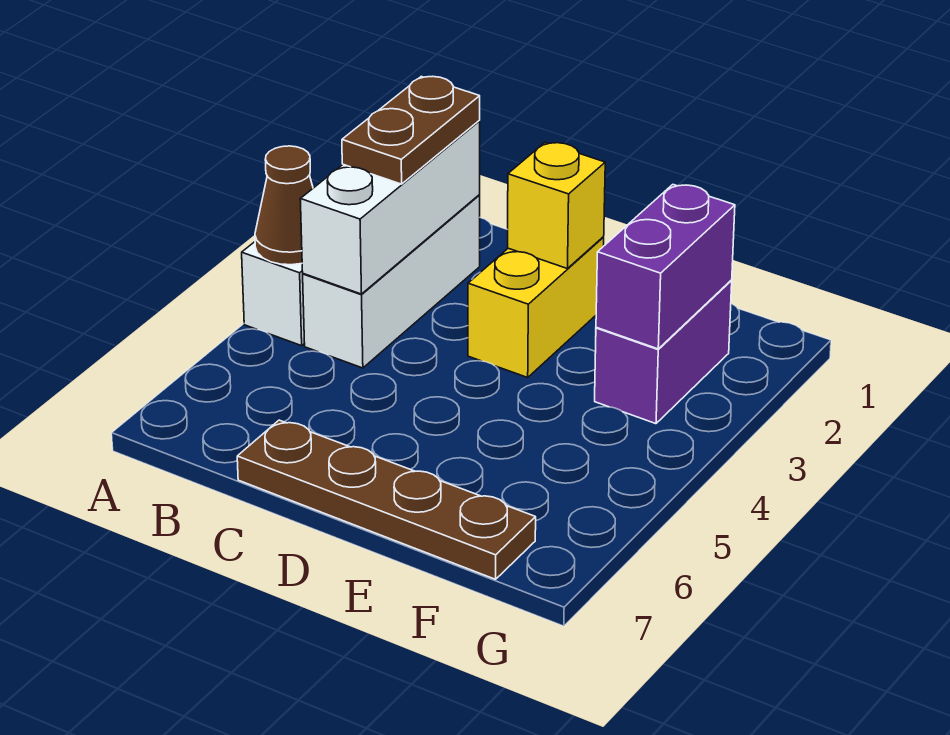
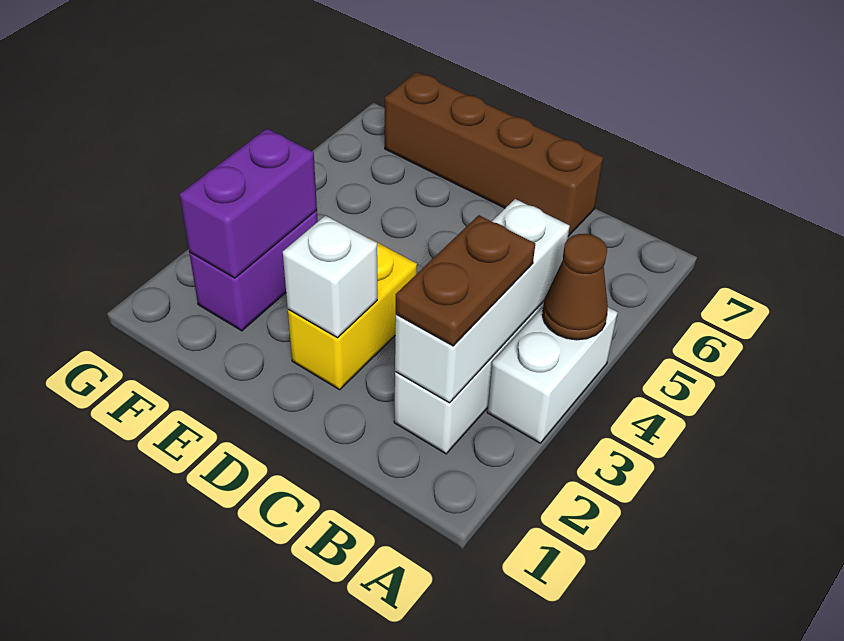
brown 1x4 plate [237,420,536,579] -> brown 1x4 brick [385,72,603,236]
yellow 1x1 brick [508,142,605,269] -> white 1x1 brick [283,216,377,338]

